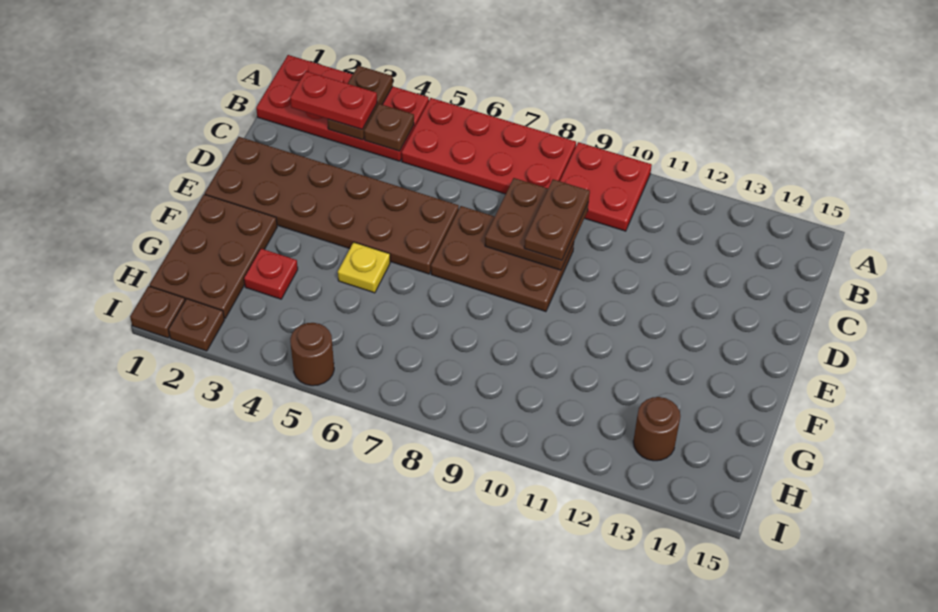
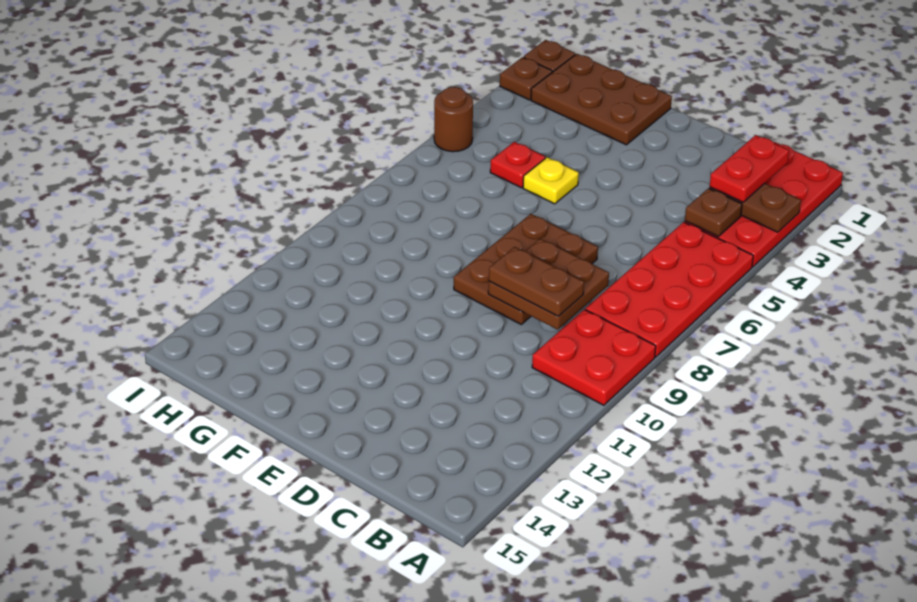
brown 2x6 plate [205,137,459,274] -> none
red 1x1 plate [244,249,298,299] -> red 1x1 plate moved to [490,142,545,188]
brown 1x1 round brick [633,397,680,461] -> none

